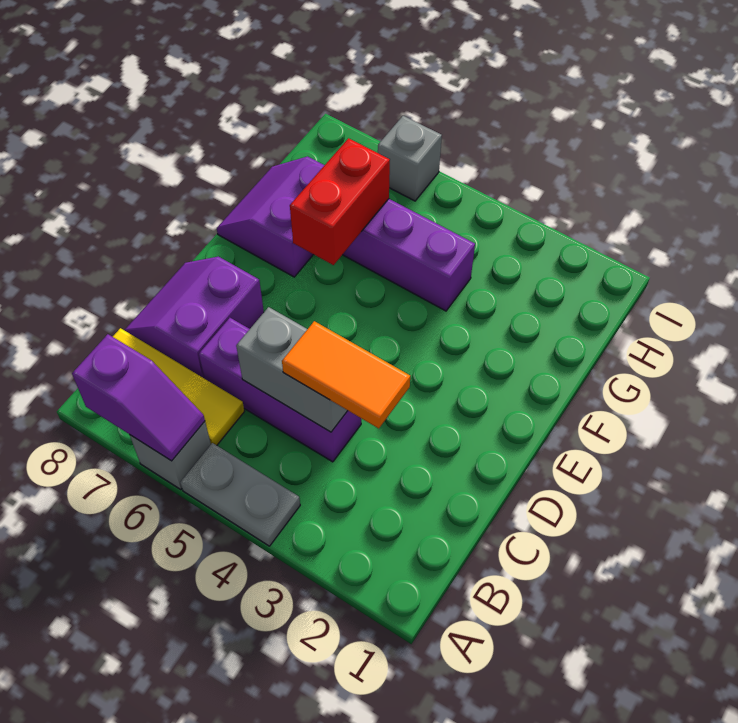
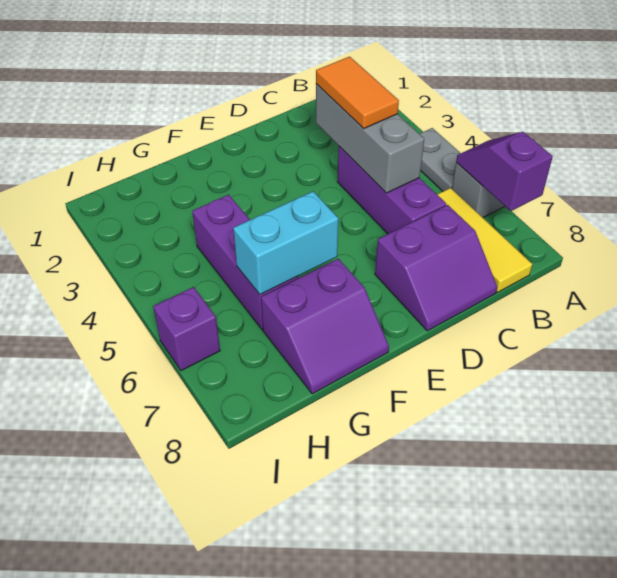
grey 1x2 brick [236,307,348,432] -> grey 1x3 brick [316,84,424,193]
red 1x2 brick [290,138,390,265] -> cyan 1x2 brick [233,191,339,295]
grey 1x1 brick [378,116,442,201] -> purple 1x1 brick [153,287,220,371]

